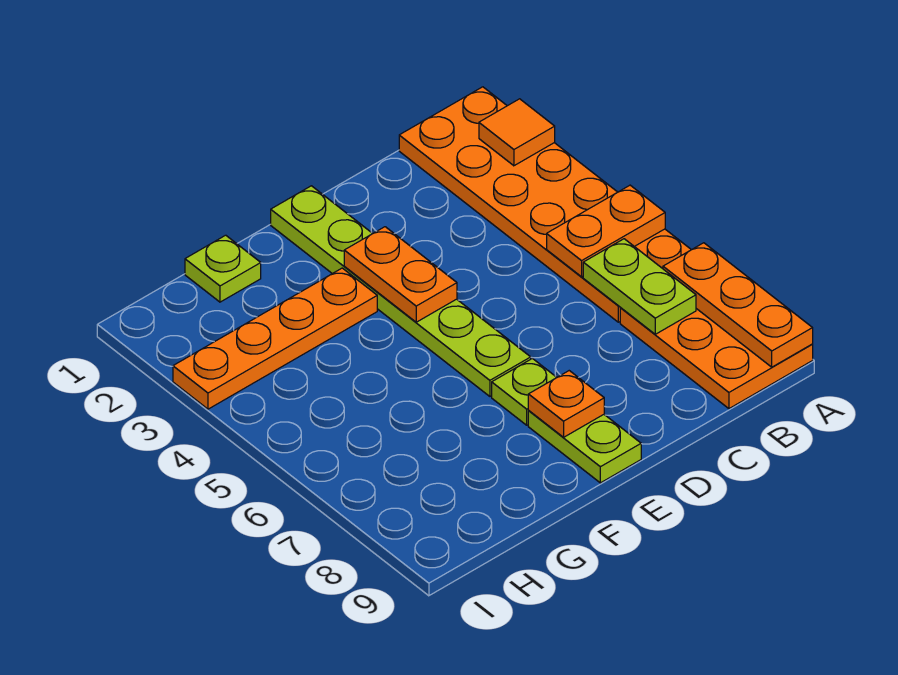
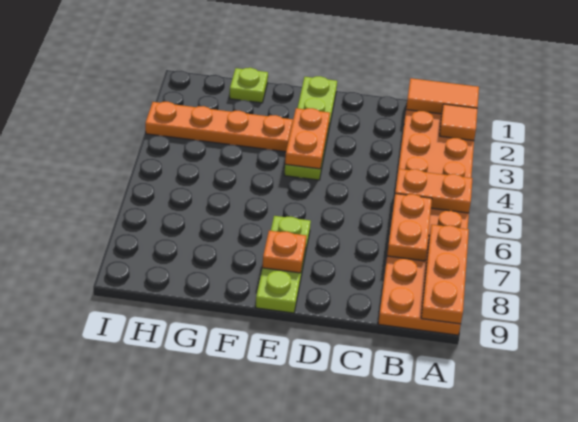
none -> orange 1x2 tile [406,78,479,114]
lime 1x2 plate [583,239,696,334] -> orange 1x2 plate [387,194,432,261]
lime 1x6 plate [271,186,531,396] -> lime 1x4 plate [284,76,337,180]

